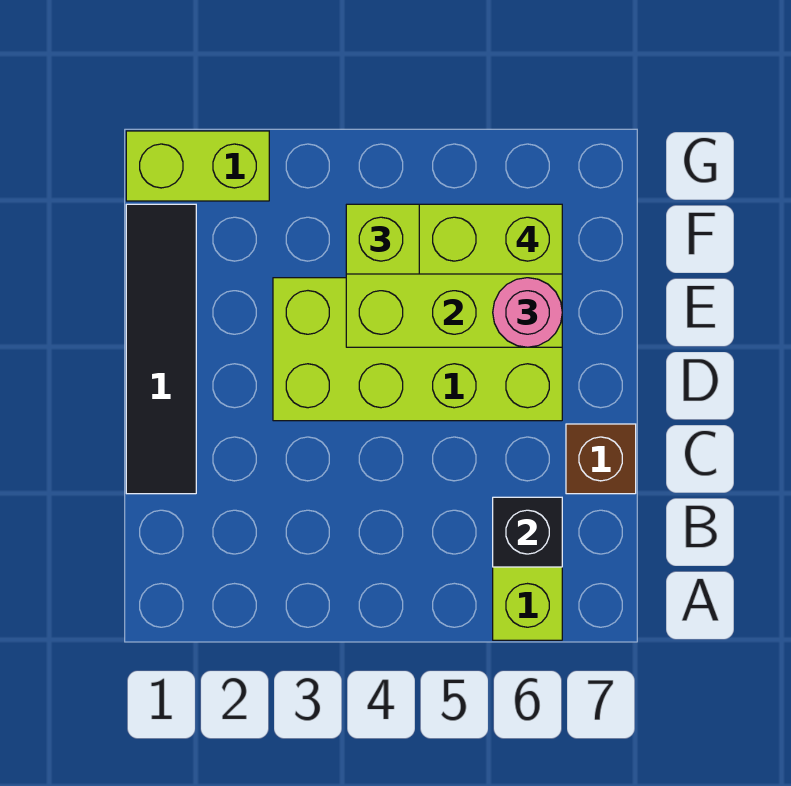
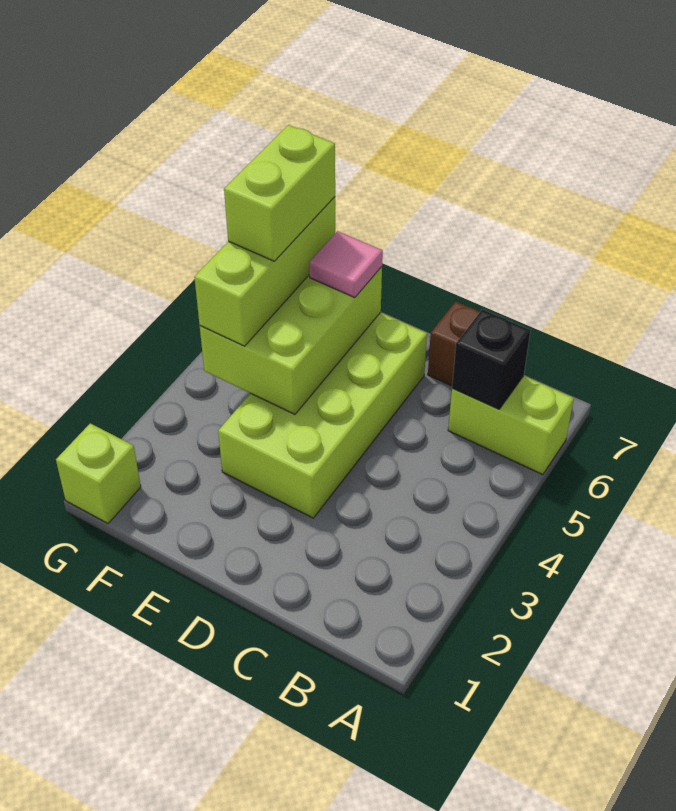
black 1x4 tile [126,204,196,494] -> none
pink 1x1 round brick [493,278,562,347] -> pink 1x1 tile [309,231,383,298]
lime 1x2 brick [126,131,269,201] -> lime 1x1 brick [56,423,141,523]

